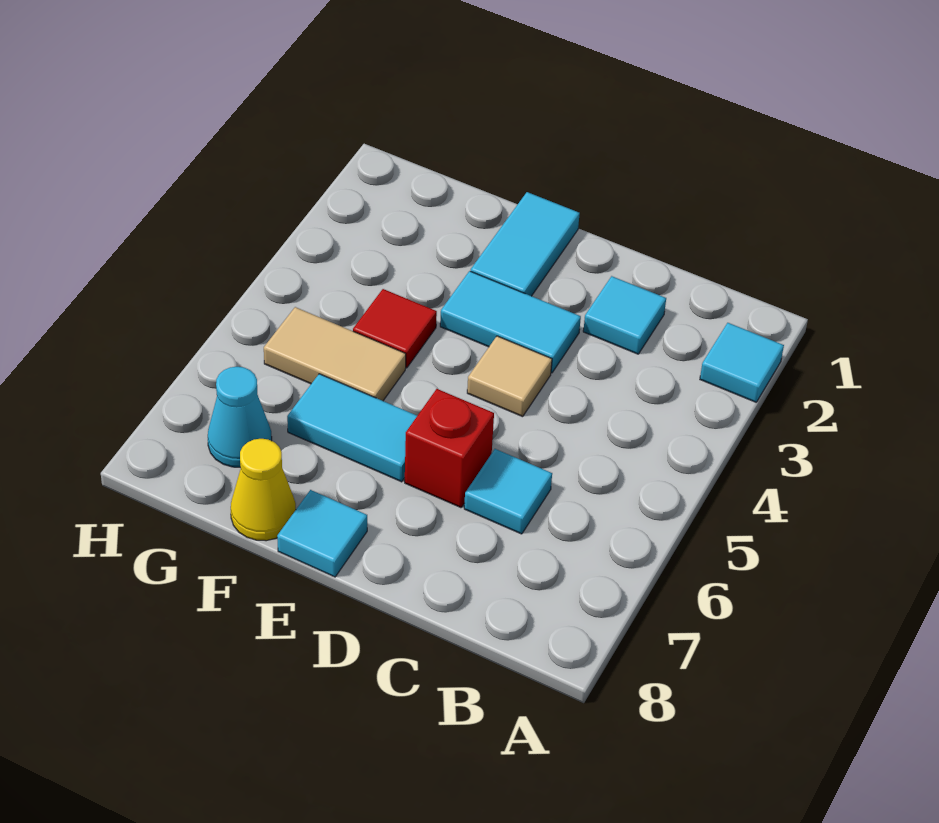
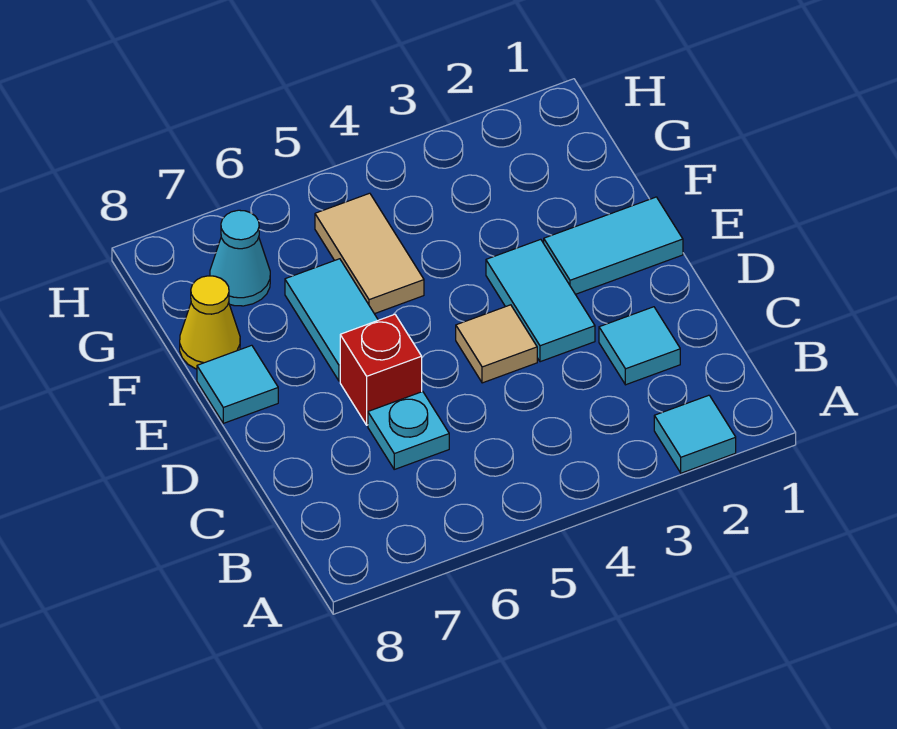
cyan 1x1 tile [464,449,552,534] -> cyan 1x1 plate [368,392,449,469]
red 1x1 tile [353,289,437,368] -> none

